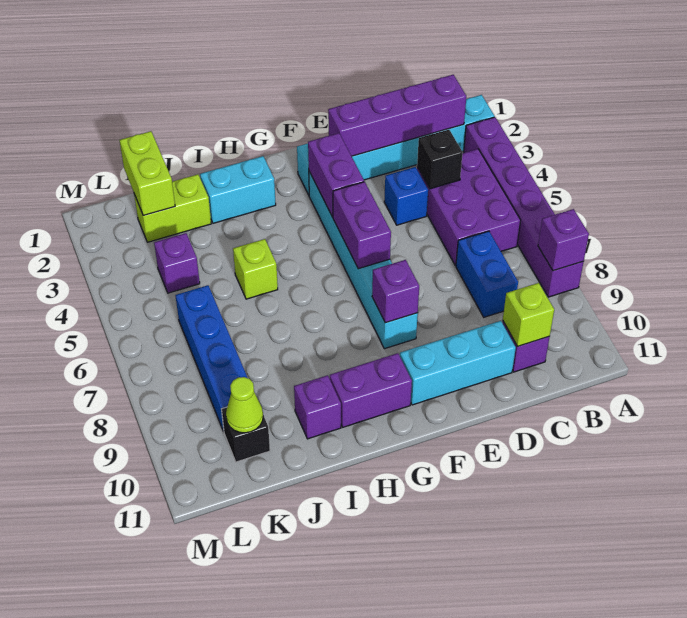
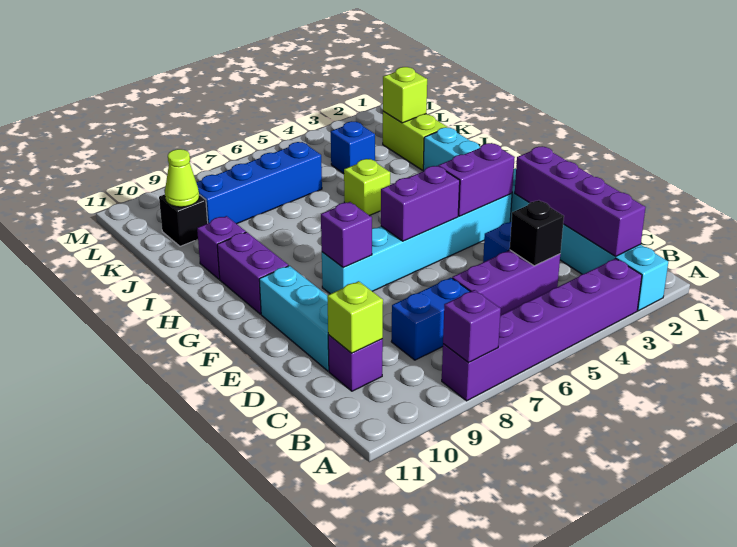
purple 2x3 brick [417,149,521,265] -> purple 1x3 brick [452,250,560,315]
lime 1x2 brick [119,131,175,215] -> lime 1x1 brick [383,67,427,123]
purple 1x1 brick [154,233,200,293] -> blue 1x1 brick [331,121,375,173]

